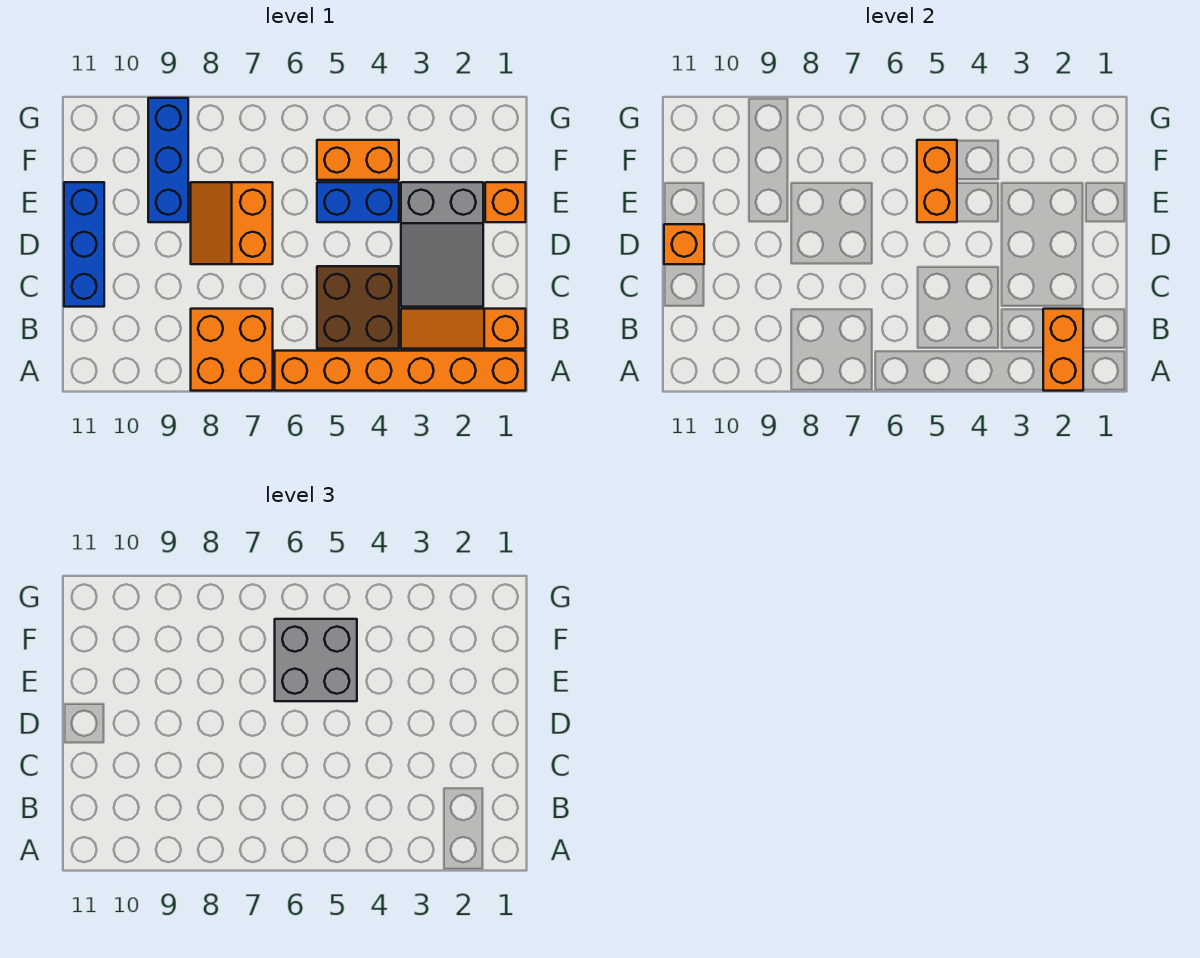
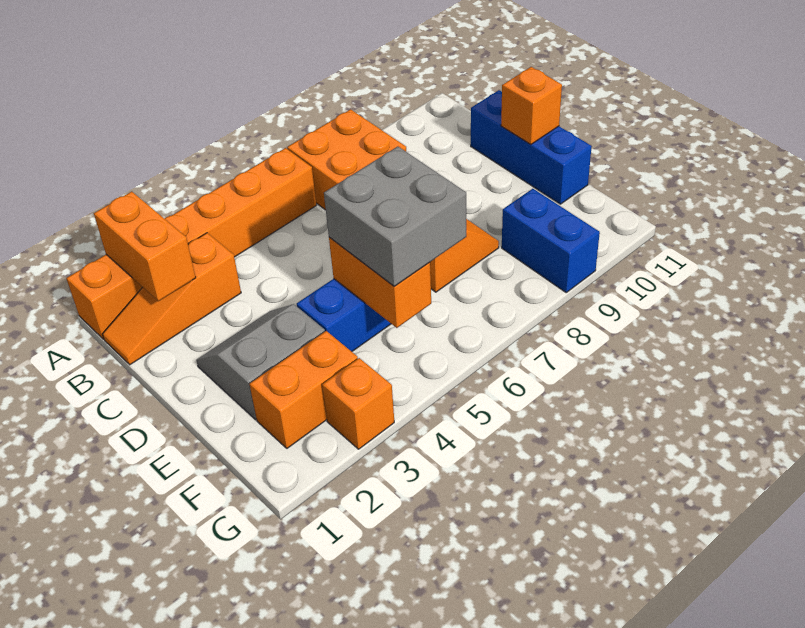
orange 1x3 slope [401,309,526,349] -> orange 1x3 slope turned to [103,233,241,365]
brown 2x2 brick [317,266,399,349] -> none
grey 2x3 slope [401,182,483,307] -> grey 2x2 slope [196,304,325,420]
orange 1x1 brick [485,182,526,222] -> orange 1x1 brick moved to [322,358,394,449]
blue 1x3 brick [148,98,188,222] -> blue 1x2 brick [502,189,600,292]
orange 1x2 brick [317,140,399,180] -> orange 1x2 brick moved to [250,331,358,448]

